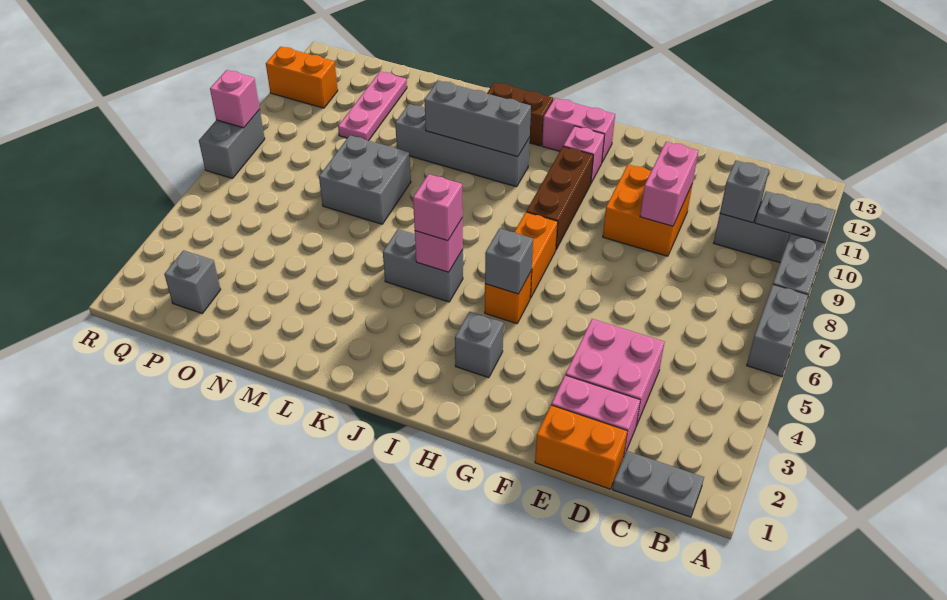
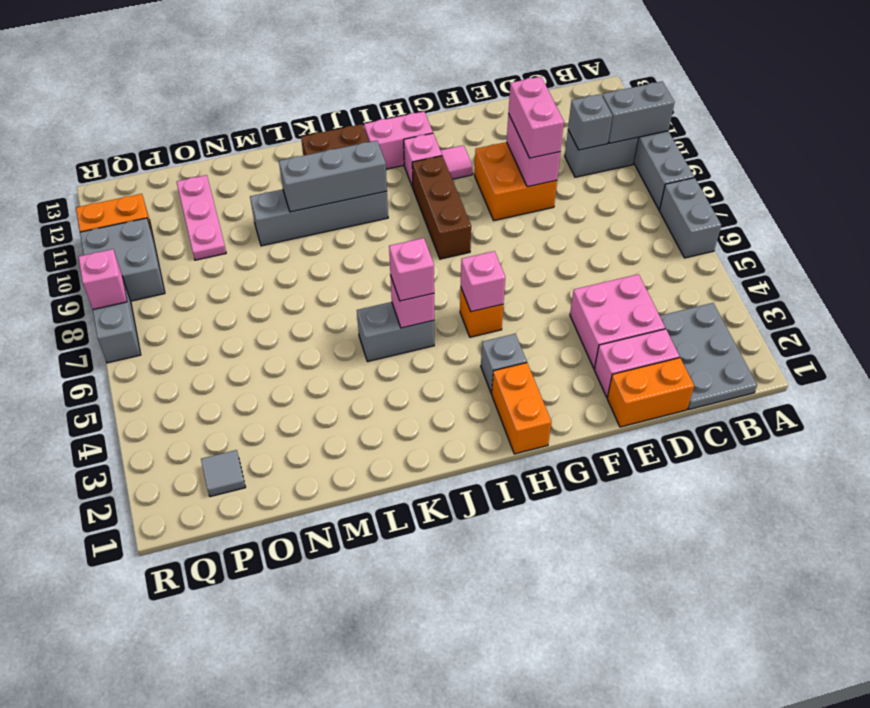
grey 1x2 plate [755,191,836,243] -> grey 1x2 brick [602,81,675,143]
grey 1x2 plate [613,451,704,517] -> grey 2x3 plate [660,303,757,409]
none -> pink 1x2 brick [508,77,564,158]
none -> pink 1x1 tile [440,145,473,179]
grey 1x1 brick [485,228,533,294] -> pink 1x1 brick [461,251,505,312]
orange 1x2 brick [515,212,558,298] -> orange 1x2 brick moved to [492,363,551,454]
grey 2x2 brick [319,135,411,224] -> grey 2x2 brick moved to [80,218,165,301]
grey 1x1 brick [164,250,221,313] -> grey 1x1 tile [201,450,246,497]

